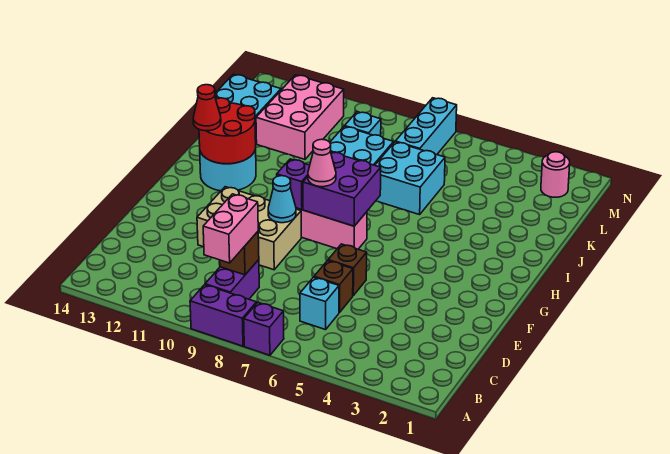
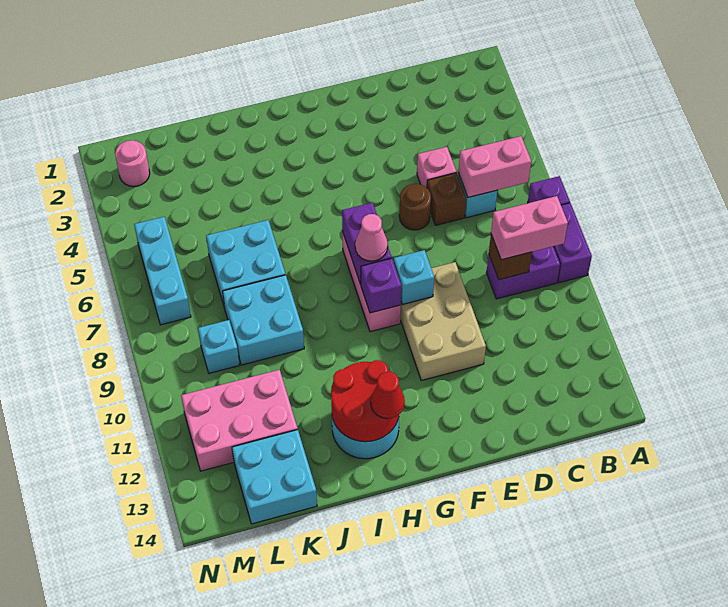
none -> pink 1x2 brick [458,136,531,197]
none -> pink 1x1 brick [417,147,456,188]
brown 1x1 brick [328,244,367,295] -> brown 1x1 round brick [399,184,431,230]
cyan 1x1 cone [268,176,296,223] -> cyan 1x1 brick [394,250,434,304]
purple 2x2 brick [303,152,381,226] -> purple 1x2 brick [342,203,392,284]
cyan 1x3 brick [395,98,457,155] -> cyan 1x3 brick turned to [134,217,191,325]

